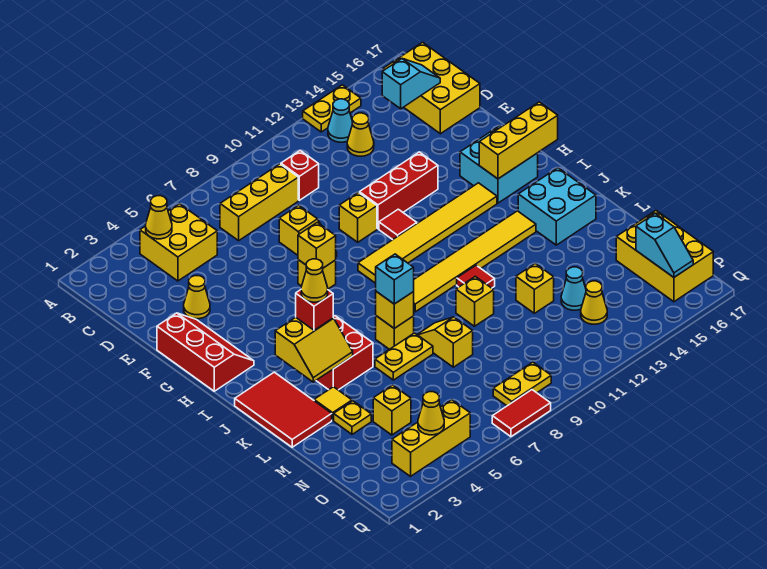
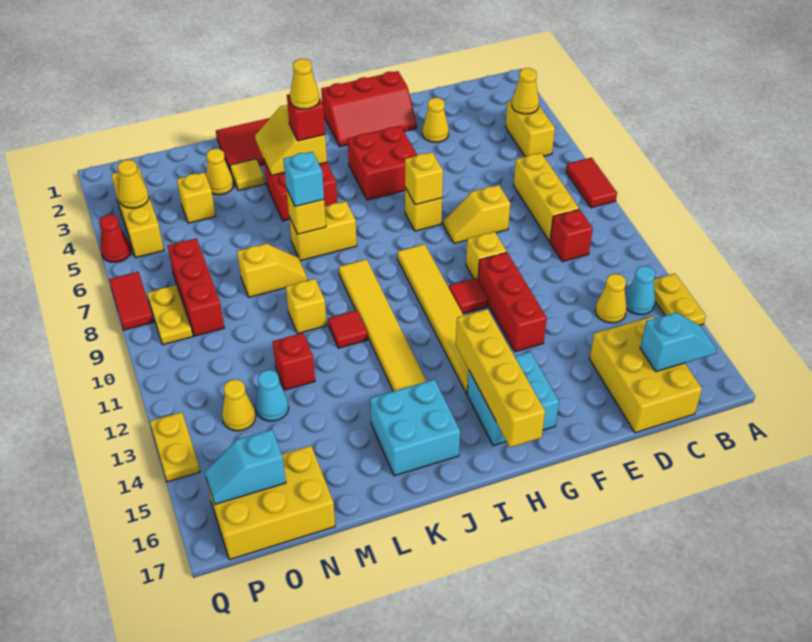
none -> red 1x2 tile [566,158,617,208]
yellow 2x2 brick [140,204,217,281] -> yellow 1x2 brick [506,100,555,157]
yellow 2x3 brick [383,42,480,134] -> yellow 2x3 brick turned to [590,316,702,433]
cyan 1x2 slope [382,59,440,109] -> cyan 1x2 slope turned to [640,312,717,372]
none -> red 2x2 brick [348,126,417,200]
yellow 1x3 brick [479,102,558,179] -> yellow 1x4 brick [456,309,545,447]
yellow 1x1 brick [376,316,414,349] -> yellow 1x2 brick [289,201,357,261]
yellow 1x2 plate [375,333,433,380] -> yellow 1x2 plate moved to [150,412,200,482]
yellow 1x1 plate [334,401,371,434] -> yellow 1x1 cone [206,149,234,195]
yellow 1x1 brick [516,264,554,313] -> red 1x1 brick [272,333,315,390]
none -> red 1x3 brick [167,238,224,336]
none -> red 1x1 cone [99,215,131,262]

